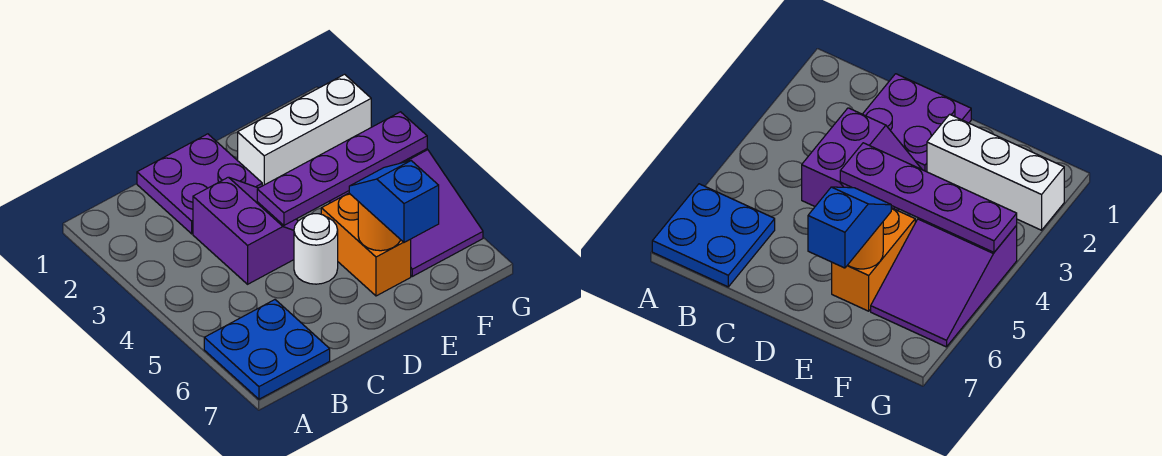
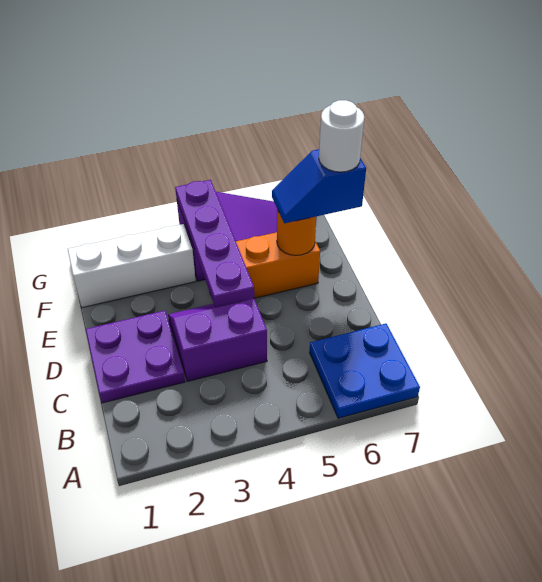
white 1x1 round brick [294,214,338,284] -> white 1x1 round brick moved to [319,100,364,172]
white 1x3 brick [238,74,371,186] -> white 1x3 brick turned to [68,224,196,308]

